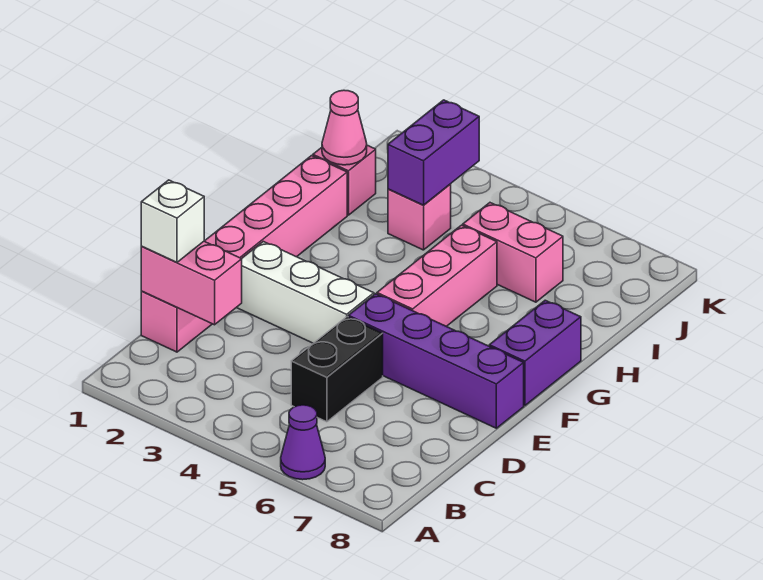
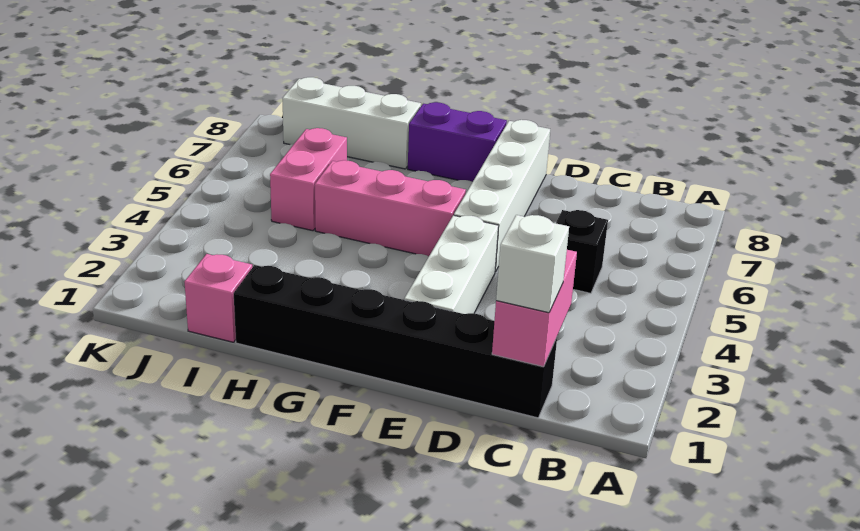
purple 1x1 cone [281,405,325,480] -> none
pink 1x6 brick [141,156,347,352] -> black 1x6 brick [234,265,557,418]
black 1x2 brick [291,317,383,422] -> black 1x1 brick [556,210,608,293]
purple 1x4 brick [348,294,524,428] -> white 1x4 brick [454,120,550,272]
none -> white 1x3 brick [283,77,421,169]
pink 1x1 cone [322,90,367,165] -> none
pink 1x1 brick [388,184,451,250] -> none
purple 1x2 brick [388,100,479,205] -> none

